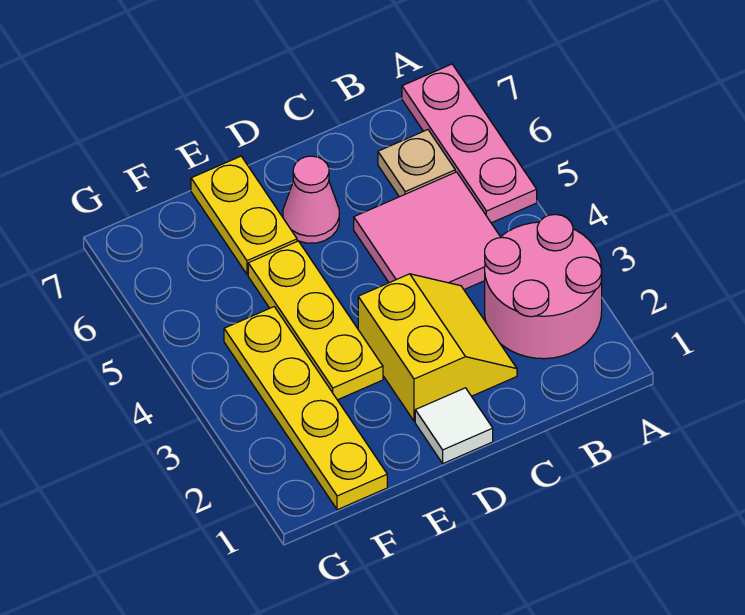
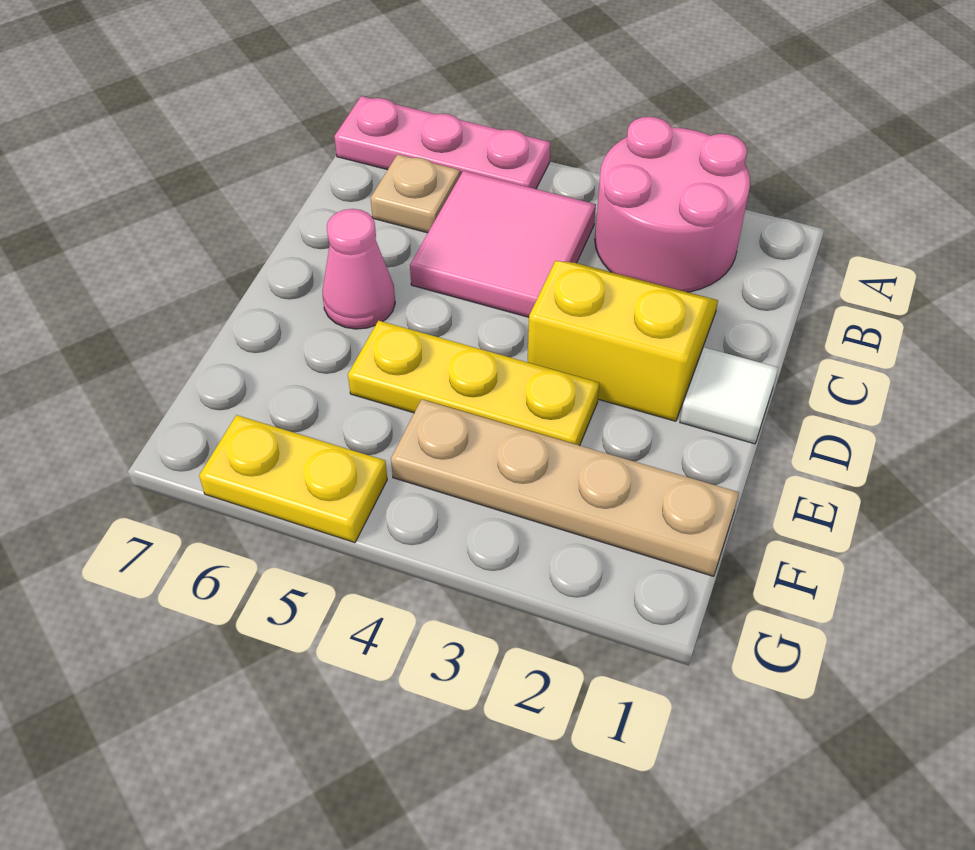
yellow 1x2 plate [191,156,297,274] -> yellow 1x2 plate moved to [199,415,387,543]
yellow 1x4 plate [224,307,387,510] -> tan 1x4 plate [391,399,739,576]

